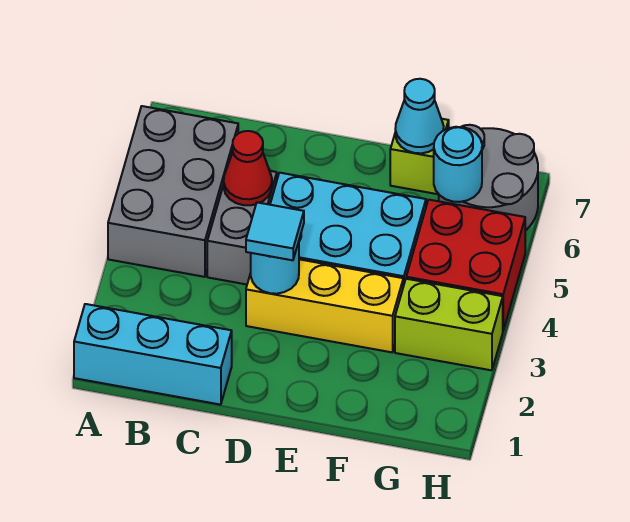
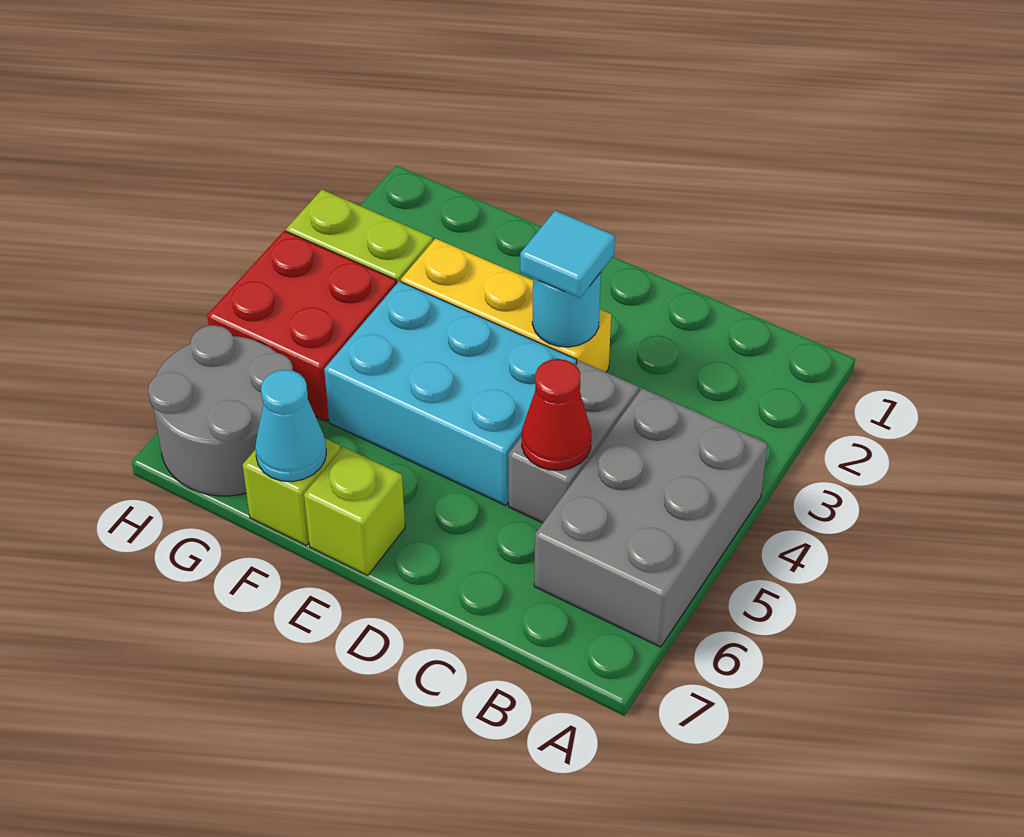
cyan 1x3 brick [74,304,232,405] -> none
none -> lime 1x1 brick [304,447,405,575]
cyan 1x1 round brick [434,127,482,202] -> none

